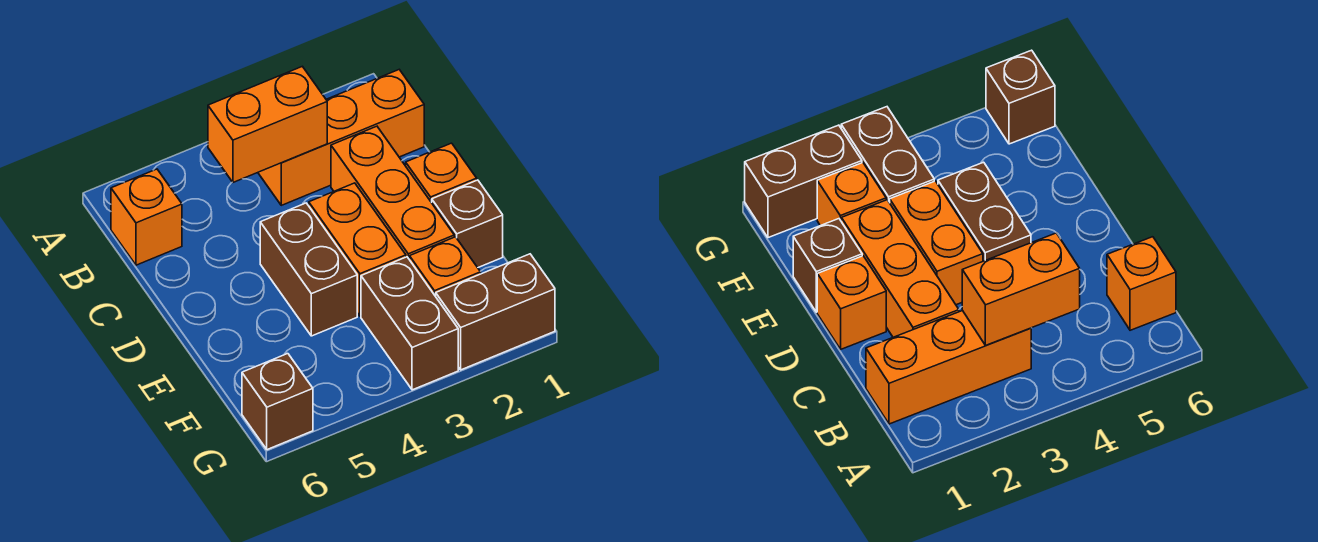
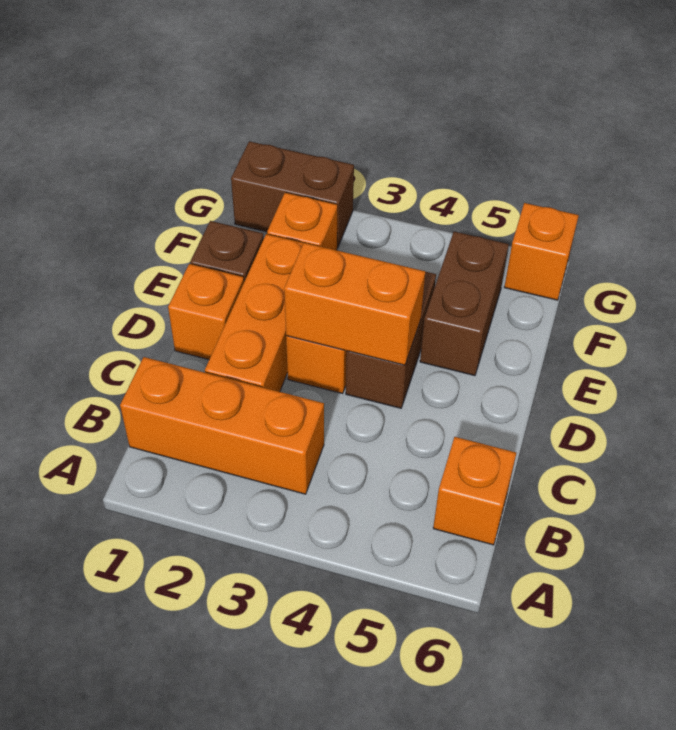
orange 1x2 brick [208,66,327,182] -> orange 1x2 brick moved to [284,243,425,365]
brown 1x2 brick [361,257,458,390] -> brown 1x2 brick moved to [420,232,509,376]
brown 1x1 brick [242,354,313,450] -> orange 1x1 brick [504,203,579,300]

